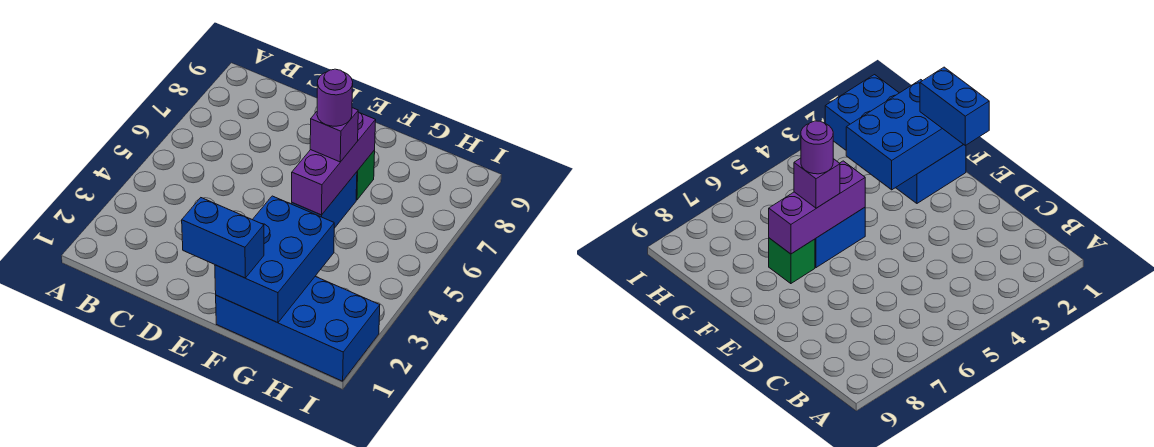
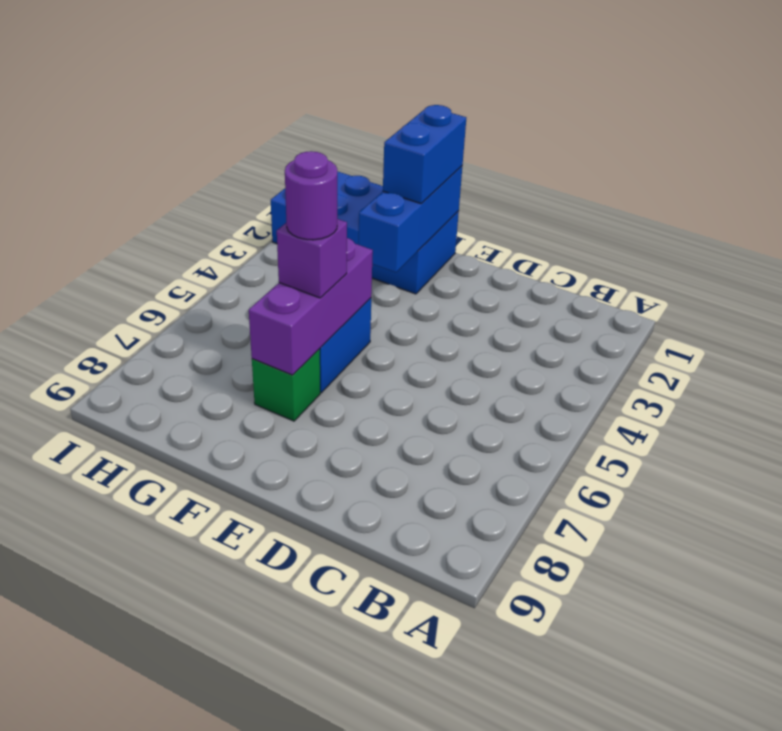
blue 1x2 brick [182,198,264,278] -> blue 1x2 brick turned to [383,105,466,204]
blue 2x3 brick [215,196,334,323] -> blue 1x3 brick [359,166,462,272]

